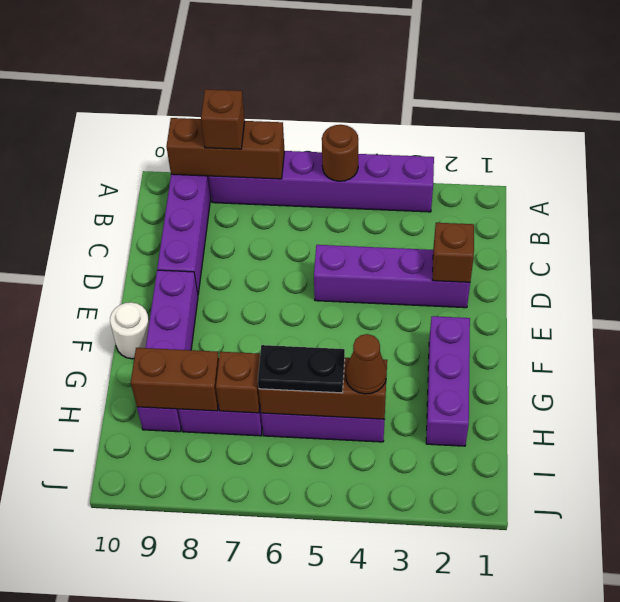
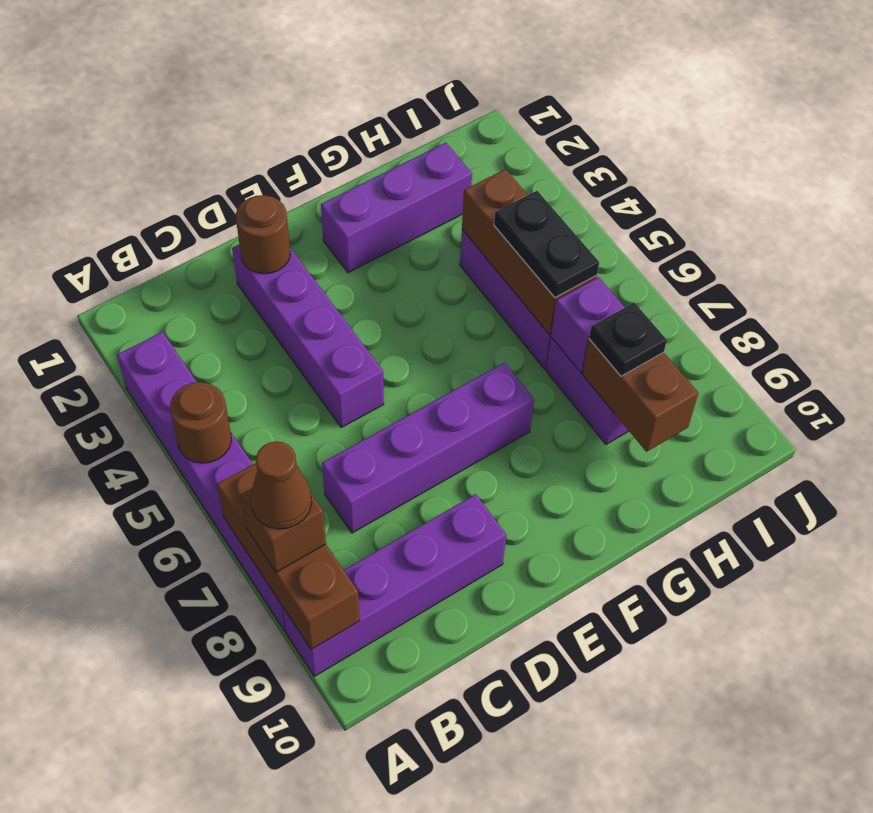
brown 1x1 brick [433,223,474,282] -> brown 1x1 round brick [236,195,290,274]
purple 1x4 brick [137,270,198,432] -> purple 1x4 brick moved to [322,362,534,533]
white 1x1 round brick [110,302,149,359] -> none
brown 1x1 cone [346,334,387,394] -> brown 1x1 cone moved to [251,441,312,529]
brown 1x1 brick [216,352,260,413] -> purple 1x1 brick [551,277,625,372]
none -> black 1x1 plate [589,302,667,376]

